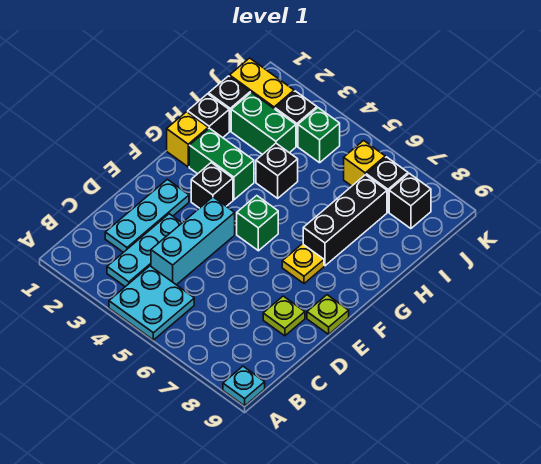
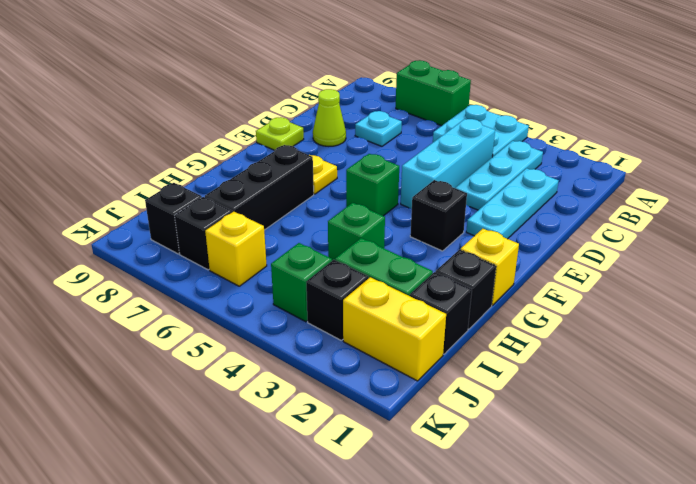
cyan 1x1 plate [223,366,265,406] -> cyan 1x1 plate moved to [355,111,402,146]
lime 1x1 plate [263,296,305,336] -> lime 1x1 cone [313,89,346,146]
green 1x2 brick [189,128,254,200] -> green 1x2 brick moved to [396,60,471,126]
black 1x1 brick [256,144,298,198] -> green 1x1 brick [328,203,385,261]

